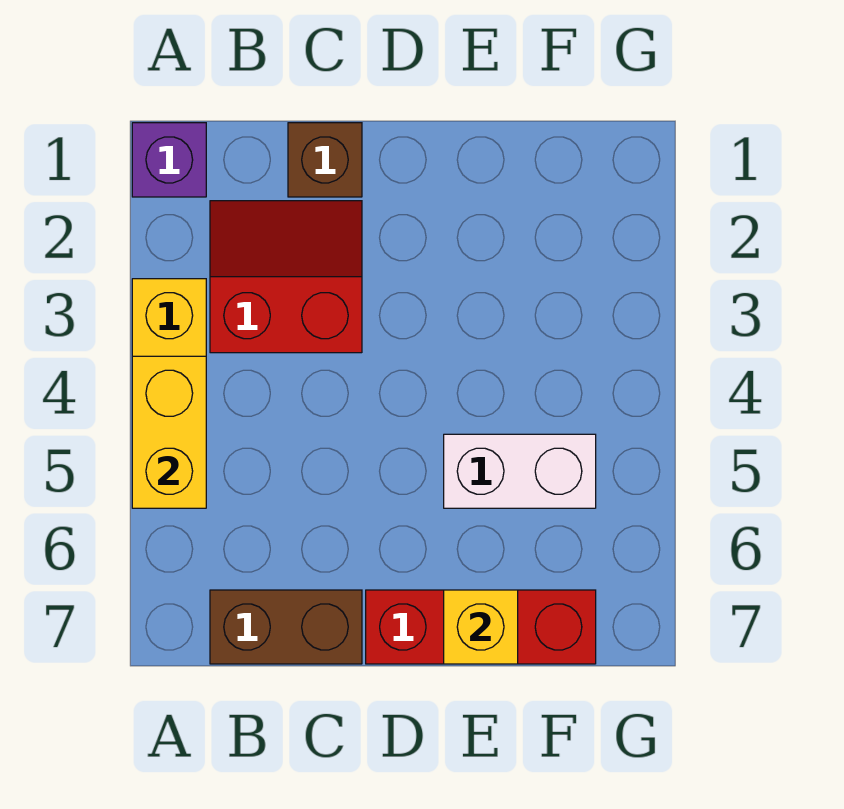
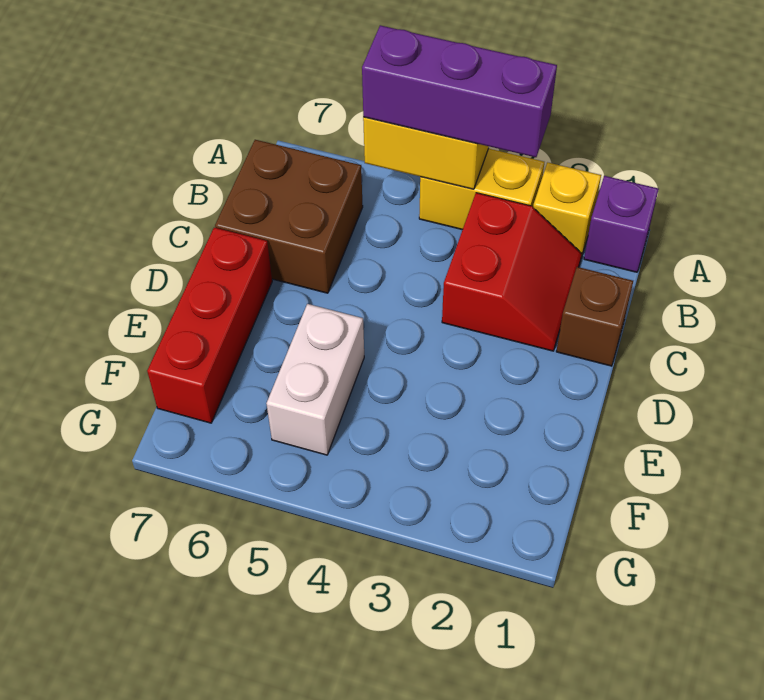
none -> purple 1x3 brick [362,25,557,157]
brown 1x2 brick [210,590,362,664] -> brown 2x2 brick [215,140,363,293]
yellow 1x1 brick [444,590,518,664] -> yellow 1x1 brick moved to [533,162,601,257]

